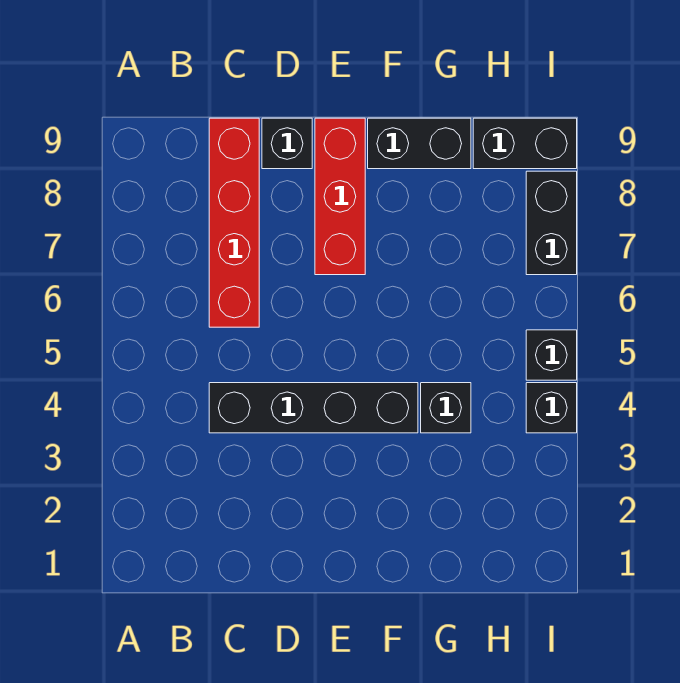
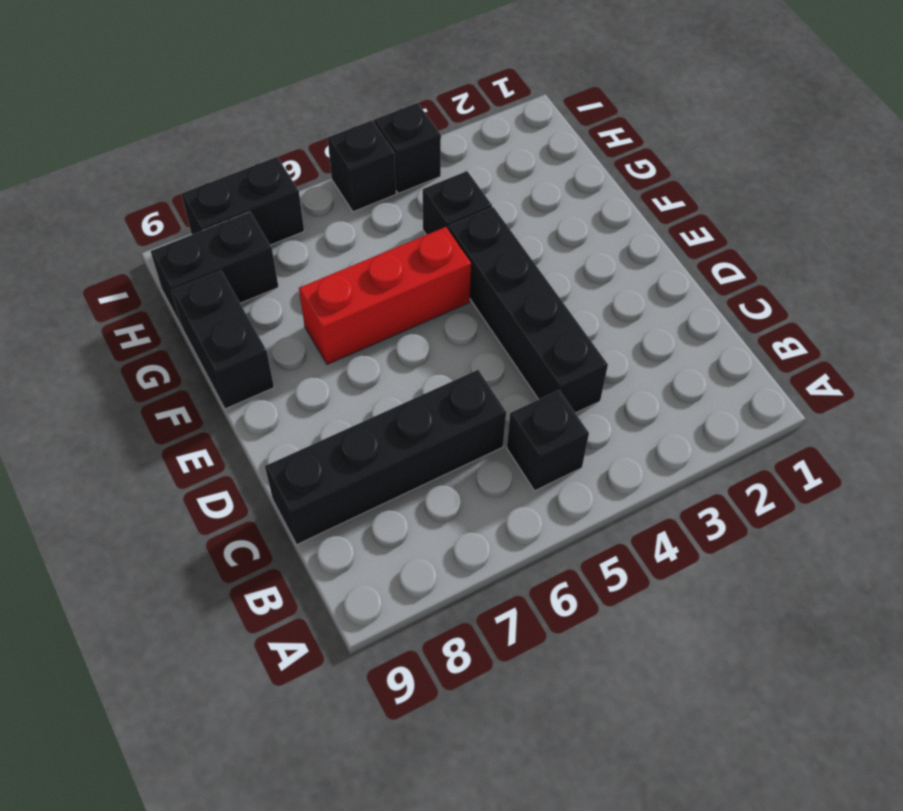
red 1x4 brick [209,118,259,327] -> black 1x4 brick [265,370,506,545]
black 1x1 brick [262,118,312,169] -> black 1x1 brick moved to [507,390,589,491]
red 1x3 brick [315,118,365,275] -> red 1x3 brick moved to [299,227,471,364]
black 1x2 brick [473,118,577,169] -> black 1x2 brick turned to [151,212,278,327]

